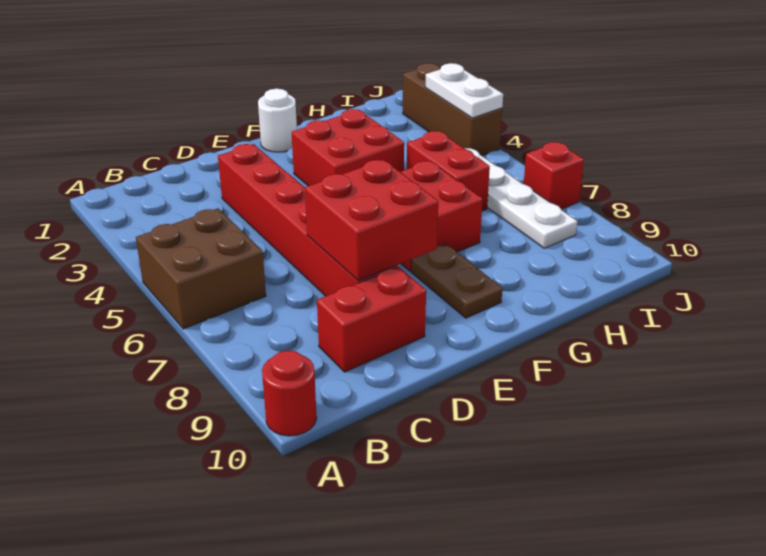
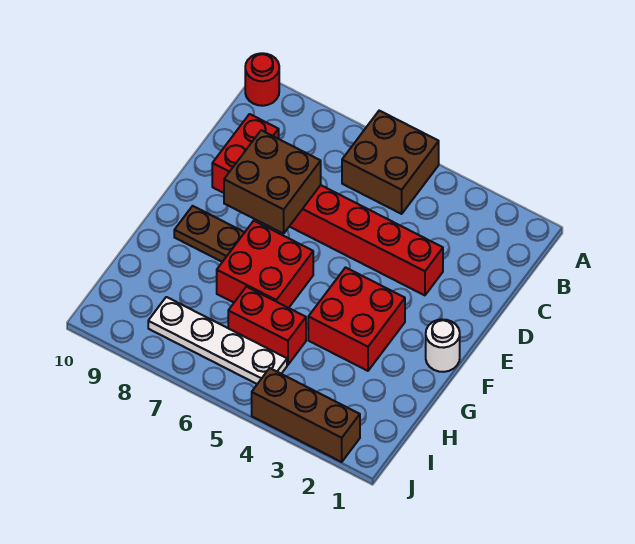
red 2x2 brick [305,160,438,281] -> brown 2x2 brick [224,130,321,234]
white 1x2 plate [425,63,503,118] -> none
red 1x1 brick [524,142,584,209] -> none

